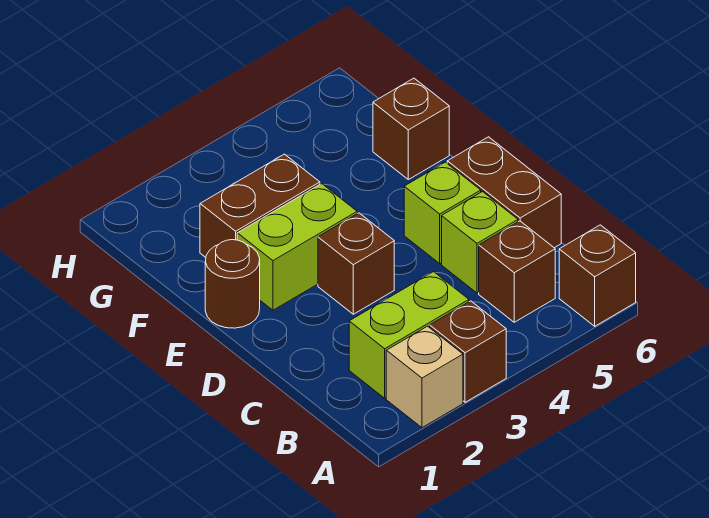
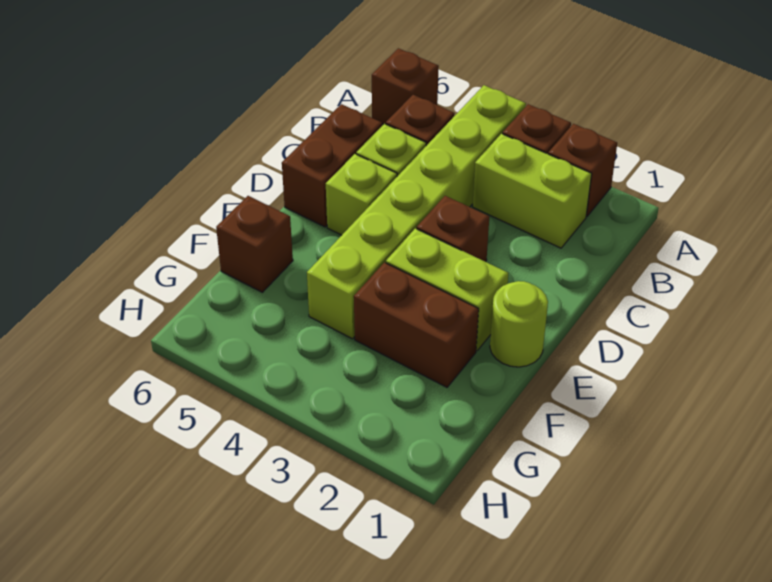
tan 1x1 brick [386,326,463,428] -> brown 1x1 brick [548,124,617,216]
none -> lime 1x6 brick [307,85,526,339]
brown 1x1 round brick [205,240,260,328] -> lime 1x1 round brick [490,281,548,367]

